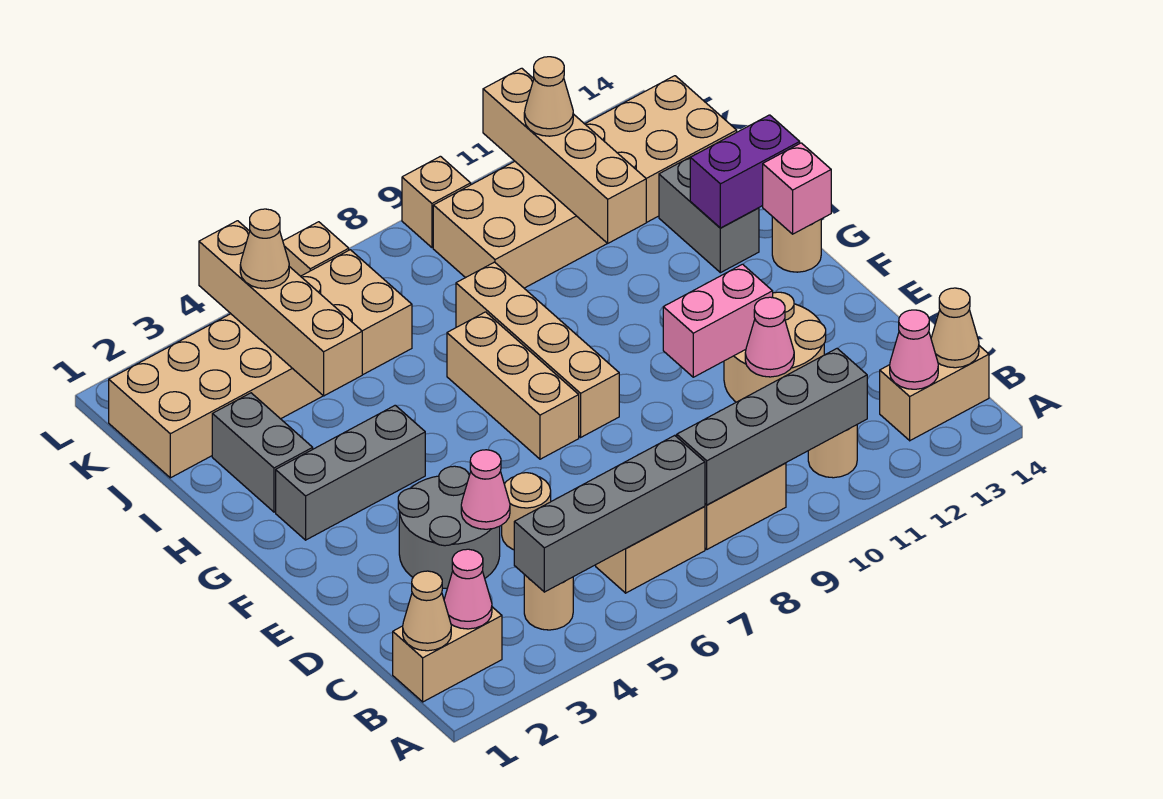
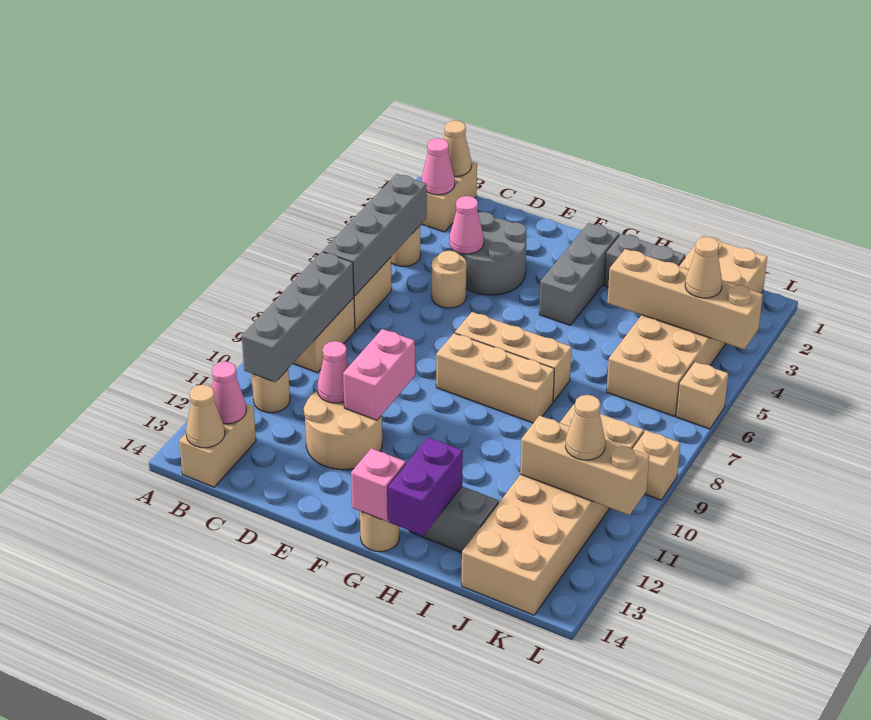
tan 1x4 brick [456,262,619,437] -> tan 1x3 brick [436,333,554,423]
tan 1x4 brick [483,68,646,243] -> tan 1x3 brick [520,416,649,515]

